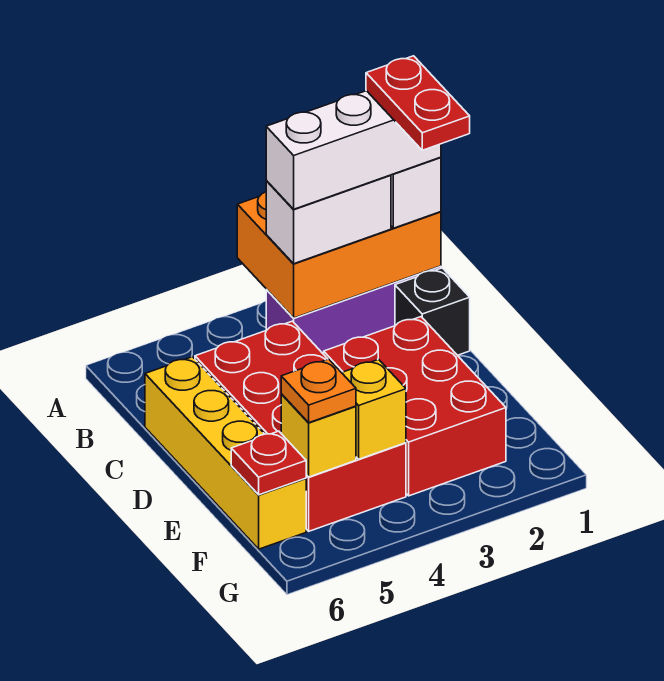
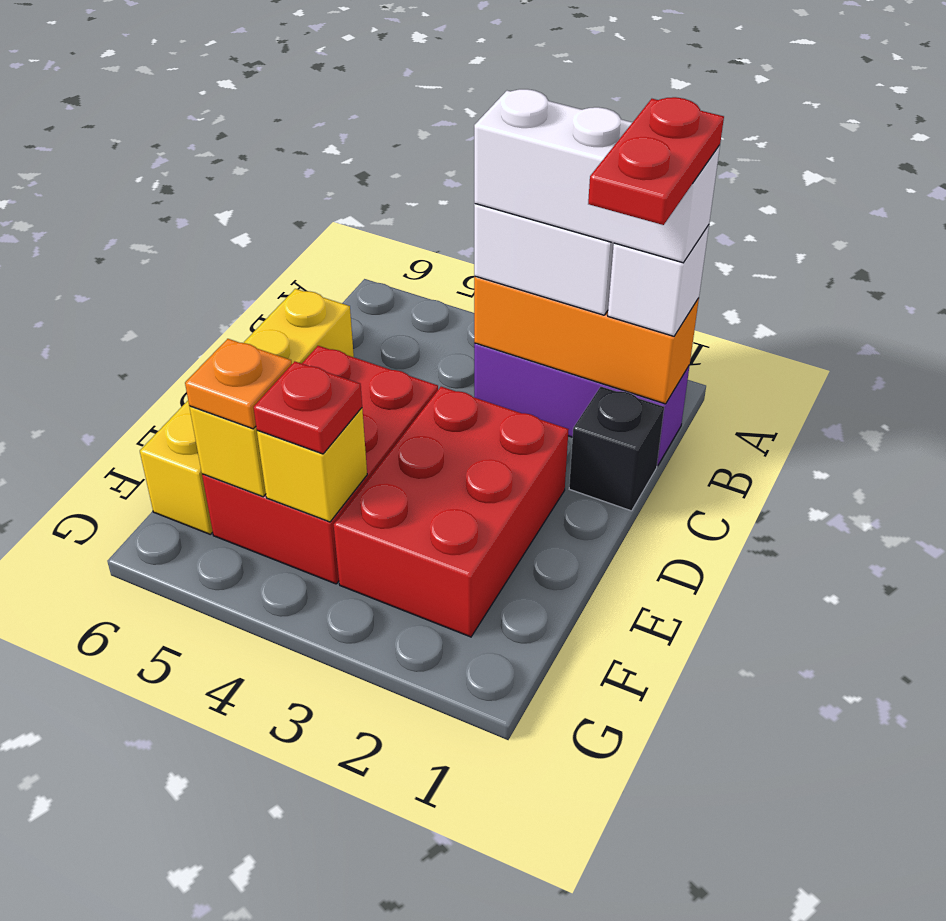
orange 2x3 brick [237,192,441,318] -> orange 1x3 brick [474,276,699,404]
red 2x4 brick [195,321,406,531] -> red 2x3 brick [202,346,438,584]
red 1x1 plate [231,431,306,495] -> red 1x1 plate moved to [253,361,362,454]

